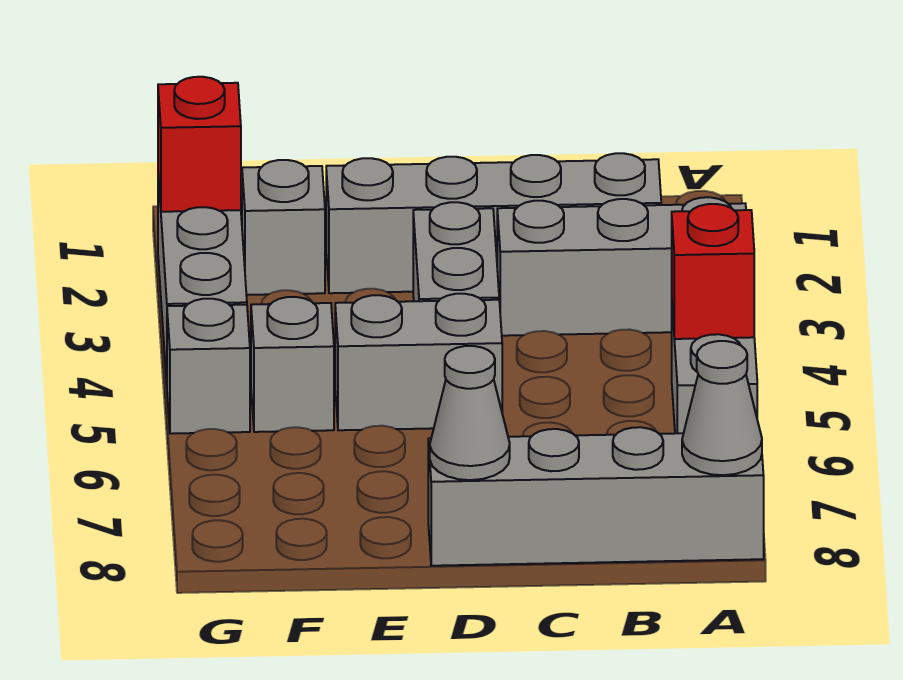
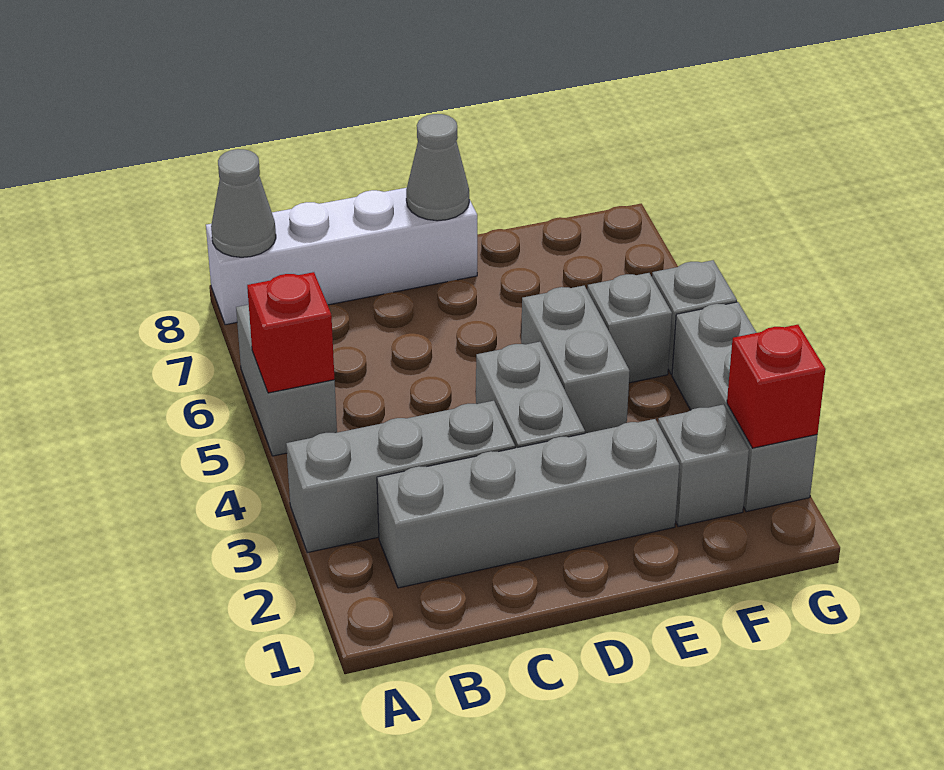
grey 1x4 brick [428,427,764,566] -> white 1x4 brick [206,188,477,325]
grey 1x2 brick [335,294,502,430] -> grey 1x2 brick turned to [521,286,630,433]

